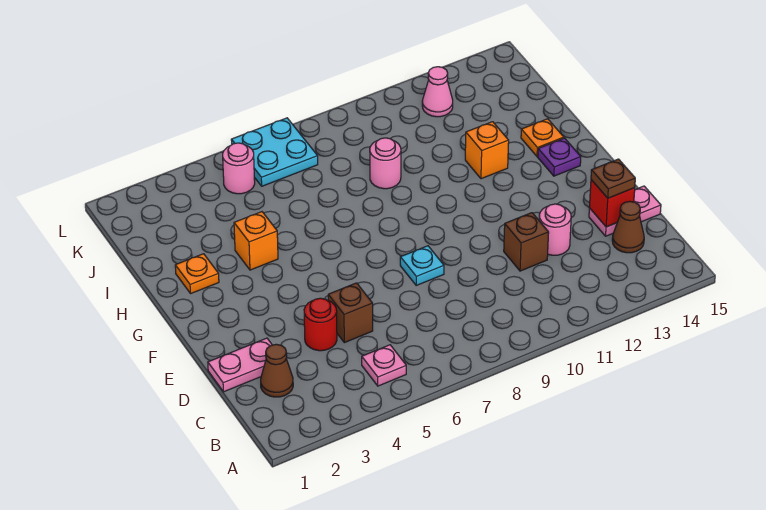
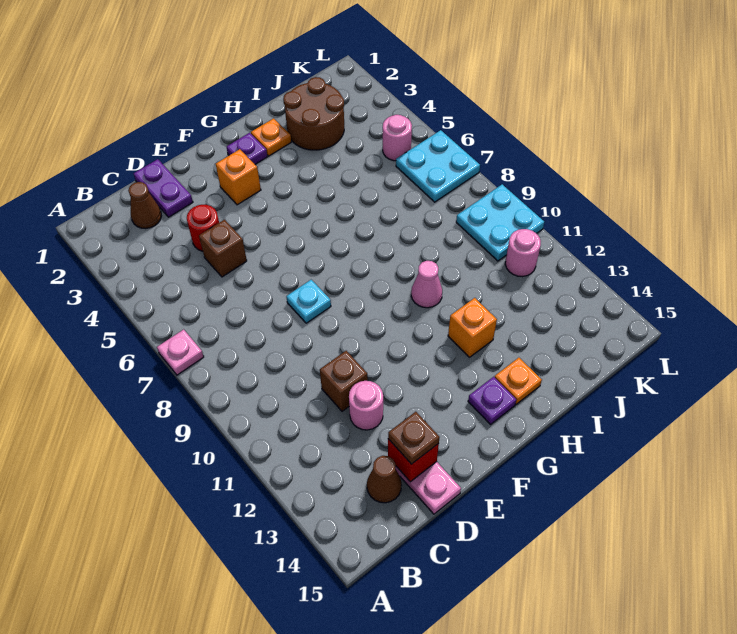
pink 1x1 plate [362,345,406,386] -> pink 1x1 plate moved to [157,329,204,375]
pink 1x2 plate [208,338,272,392] -> purple 1x2 plate [134,159,193,217]
none -> purple 1x1 plate [227,133,267,164]
orange 1x1 brick [234,212,278,270] -> orange 1x1 brick moved to [216,149,261,205]
none -> brown 2x2 round brick [283,77,344,150]
pink 1x1 round brick [370,138,401,189] -> pink 1x1 round brick moved to [505,229,541,277]
none -> cyan 2x2 plate [456,184,544,261]
pink 1x1 cone [422,67,453,117] -> pink 1x1 cone moved to [411,261,442,308]

